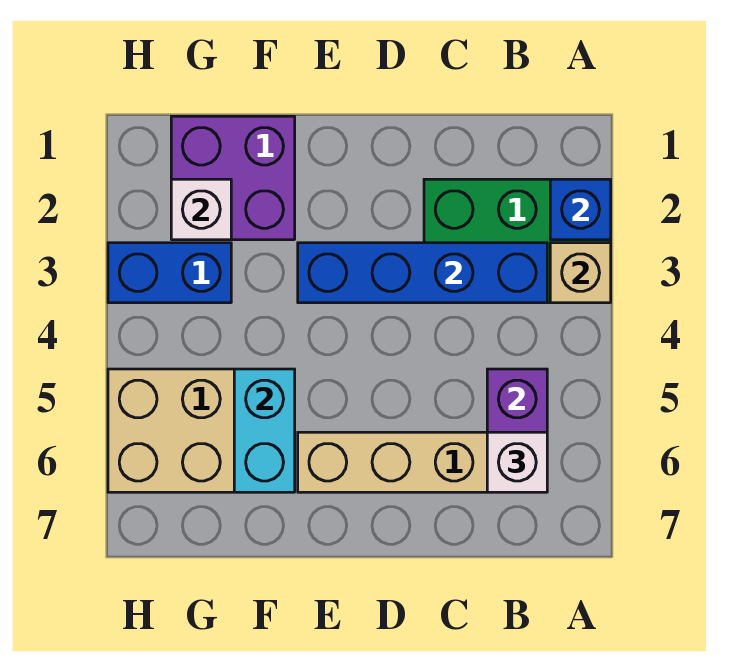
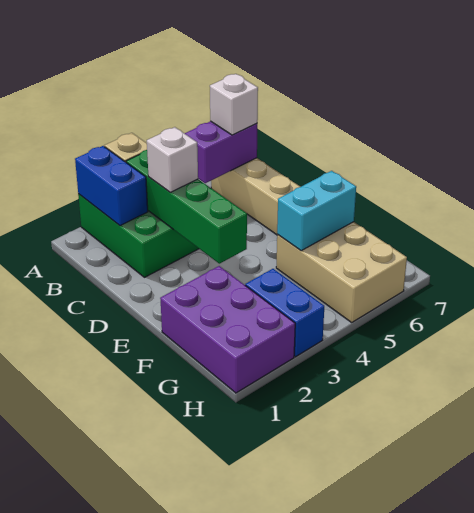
blue 1x1 brick [550,179,611,240] -> blue 1x2 brick [75,146,148,226]
blue 1x4 brick [298,243,547,303] -> green 1x4 brick [126,150,247,264]
purple 2x2 brick [171,116,295,240] -> purple 2x3 brick [160,266,295,393]
white 1x1 brick [171,179,231,240] -> white 1x1 brick moved to [147,127,198,192]

